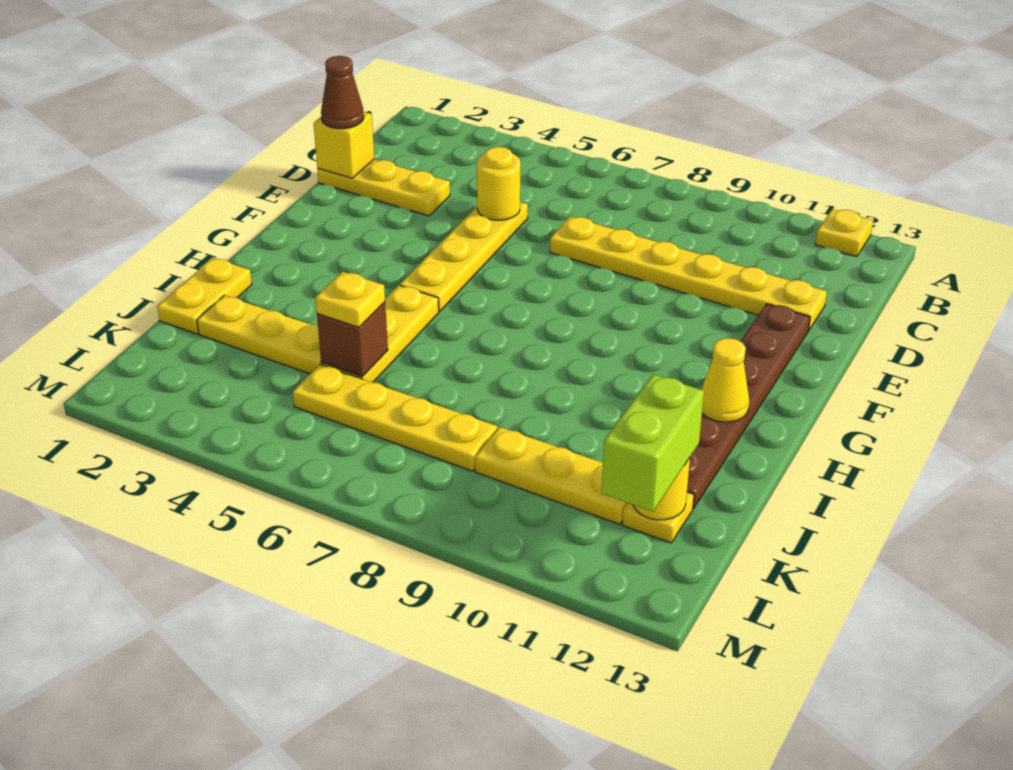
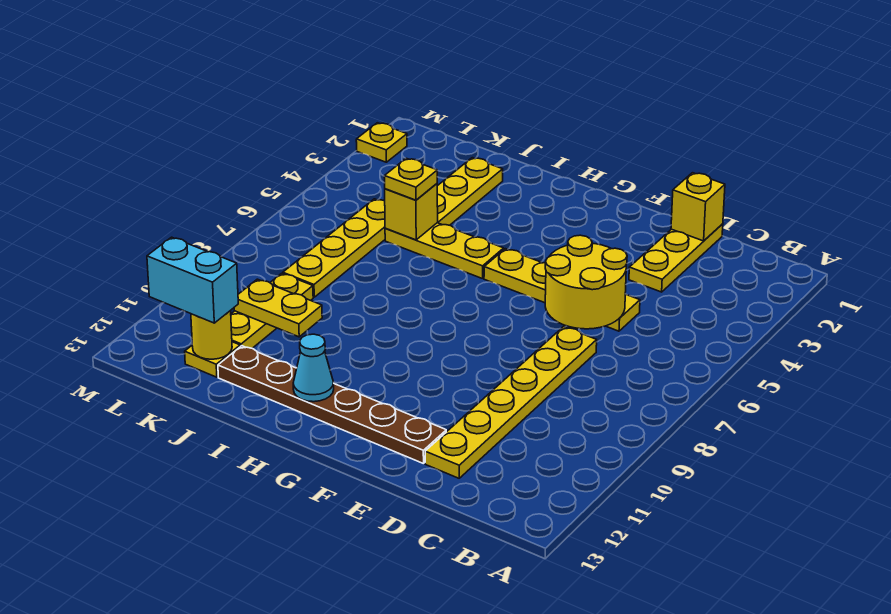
yellow 1x1 plate [815,209,873,257] -> yellow 1x1 plate moved to [356,123,407,162]
brown 1x1 cone [321,56,364,129] -> none
yellow 1x1 round brick [477,147,520,220] -> yellow 2x2 round brick [545,235,627,329]
yellow 1x1 cone [701,338,749,422] -> cyan 1x1 cone [293,334,334,402]
yellow 1x2 plate [157,258,252,334] -> yellow 1x2 plate moved to [234,279,322,337]
brown 1x1 brick [317,302,388,376] -> yellow 1x1 brick [385,184,438,240]
lime 1x2 brick [601,374,704,512] -> cyan 1x2 brick [147,237,238,323]

